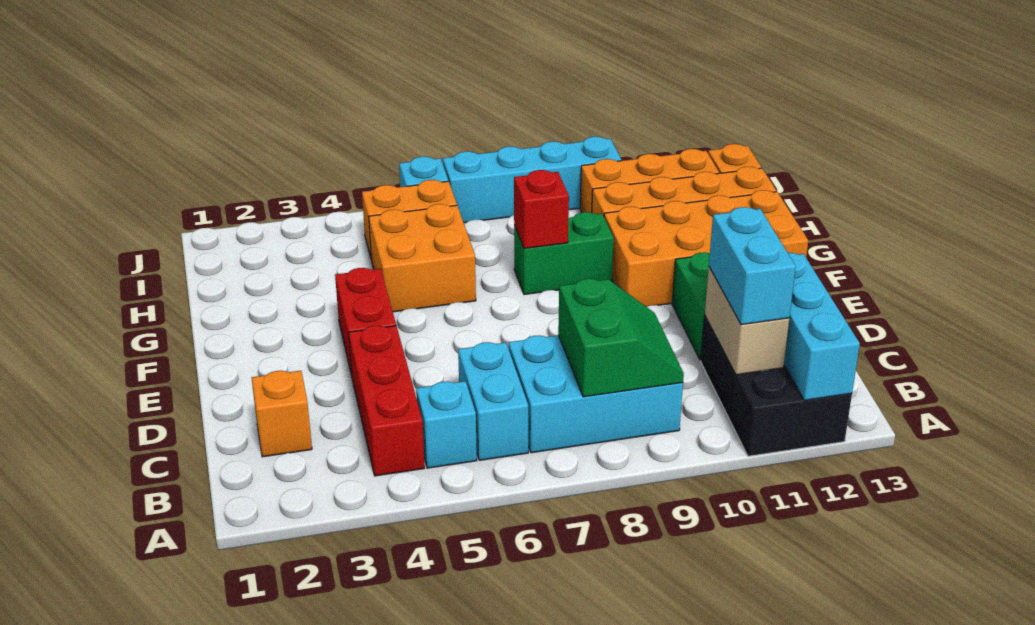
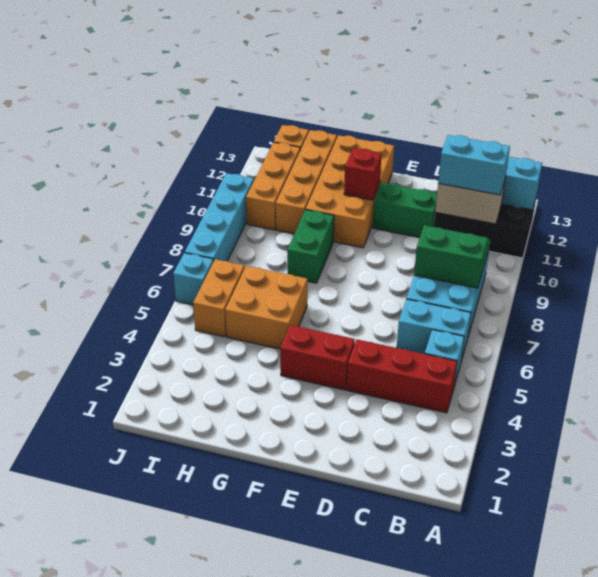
orange 1x1 brick [252,371,312,457] -> none
red 1x1 brick [514,170,569,248] -> red 1x1 brick moved to [344,148,382,200]

